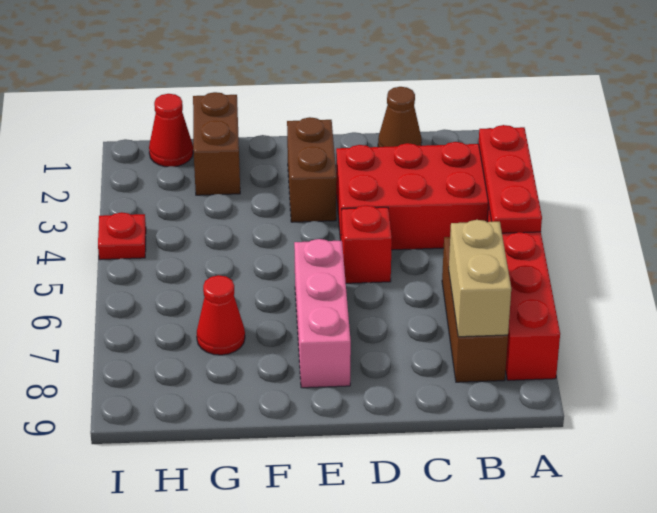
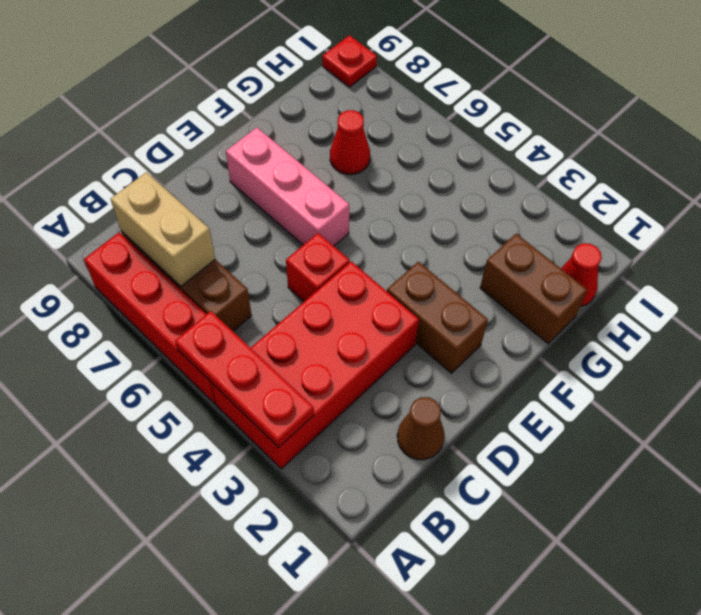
red 1x1 plate [98,212,146,260] -> red 1x1 plate moved to [322,35,377,87]

